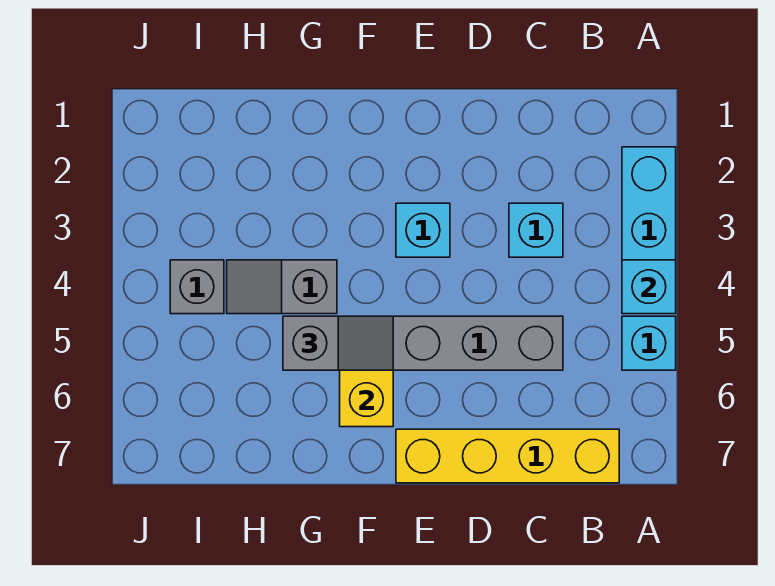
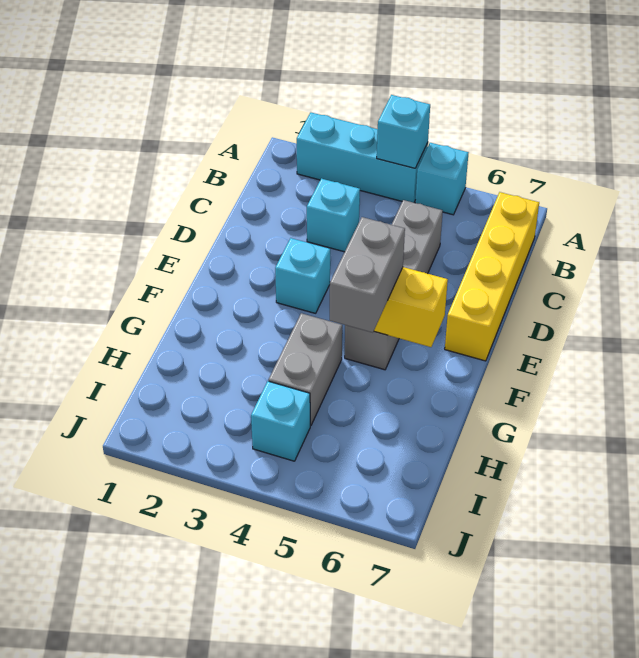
grey 1x2 slope [283,316,393,370] -> grey 1x2 brick [330,217,405,333]
grey 1x2 slope [227,260,337,314] -> grey 1x2 brick [268,313,342,426]
grey 1x1 brick [170,260,224,314] -> cyan 1x1 brick [251,381,310,461]

